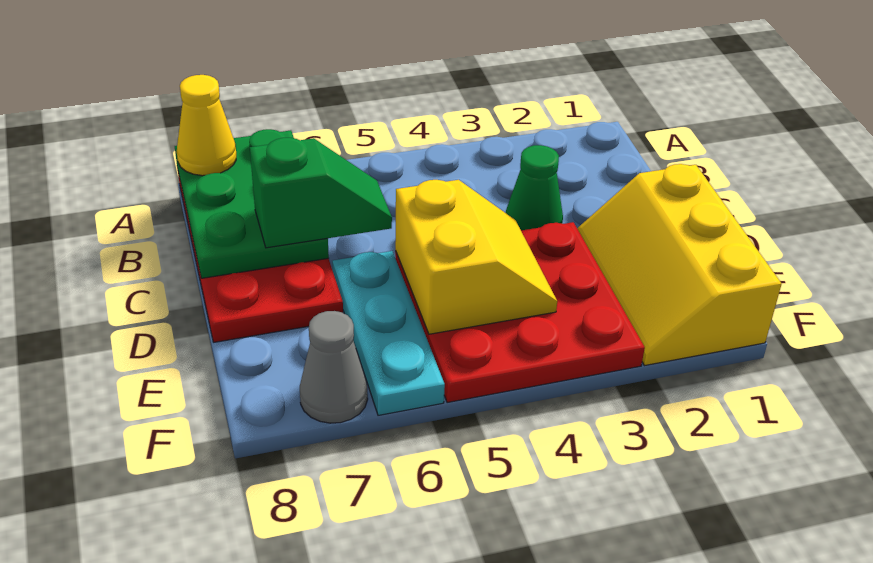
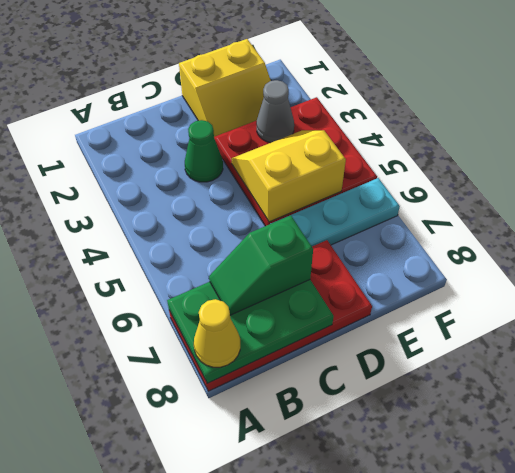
green 1x2 slope [250,138,392,248] -> green 1x2 slope turned to [209,216,313,315]
yellow 2x3 slope [577,164,781,366] -> yellow 2x2 slope [179,39,271,137]
grey 1x1 cone [300,311,368,423] -> grey 1x1 cone moved to [256,80,294,143]

